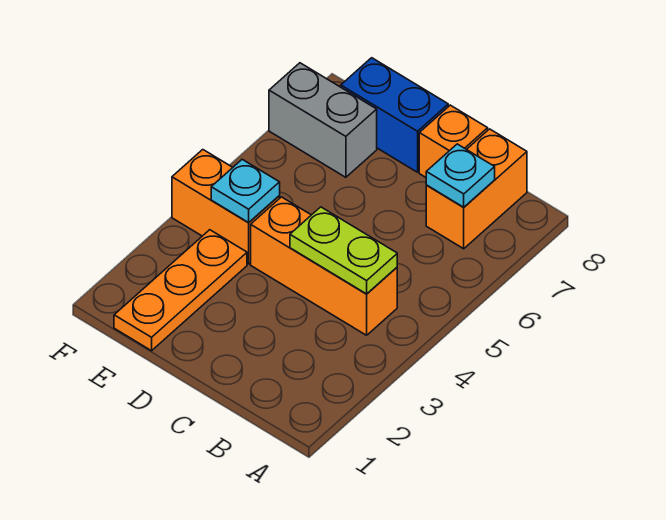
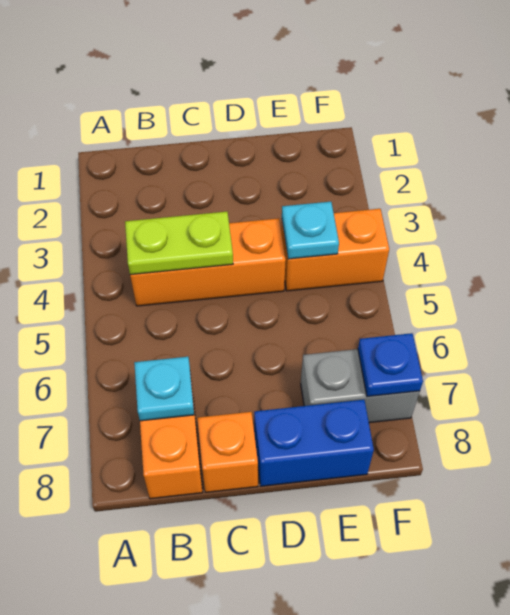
orange 1x3 plate [114,230,247,351] -> none
none -> blue 1x1 plate [358,333,423,397]

